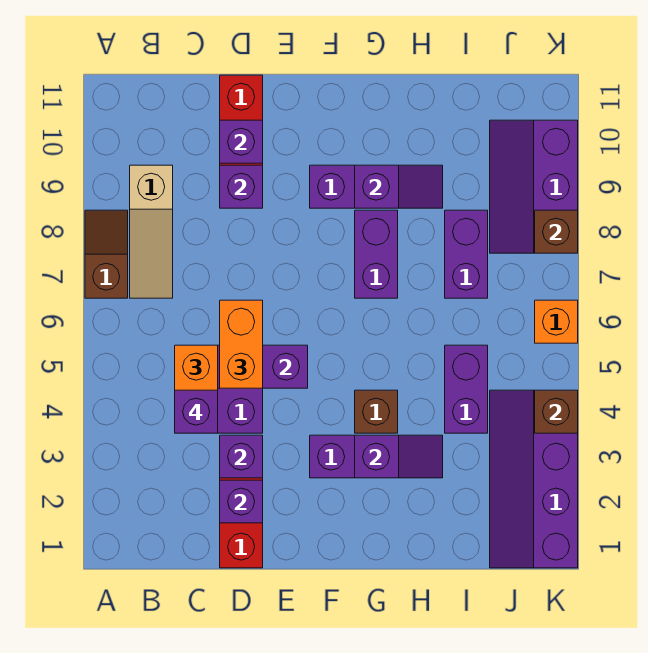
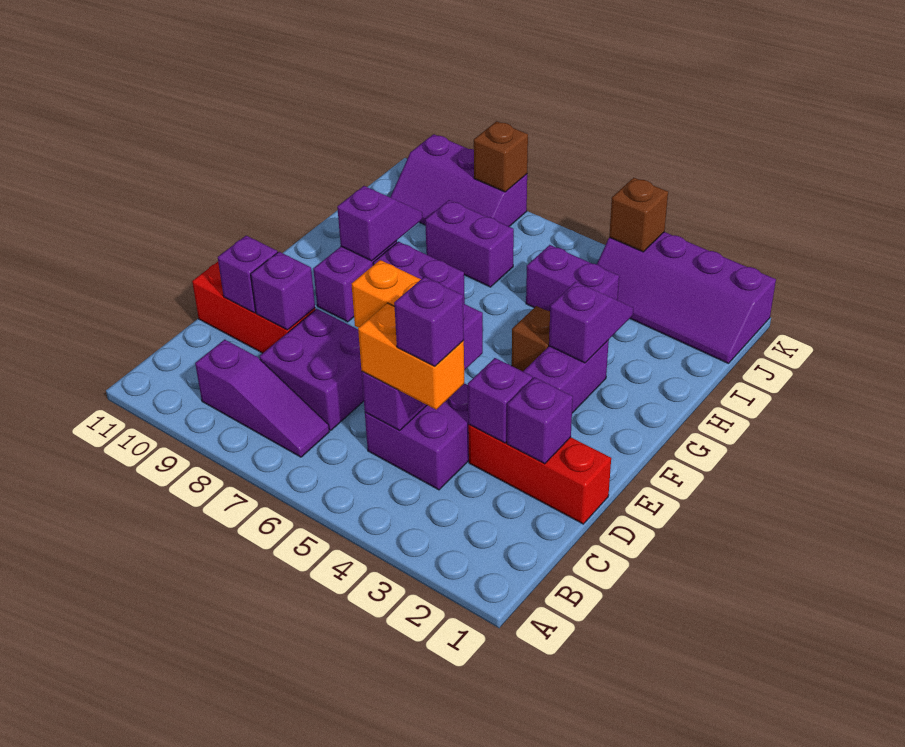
brown 1x2 slope [85,210,128,298] -> none
tan 1x3 slope [130,165,173,298] -> purple 1x3 slope [195,339,329,457]
none -> purple 2x2 brick [259,309,364,431]
orange 1x1 brick [535,300,578,343] -> none

